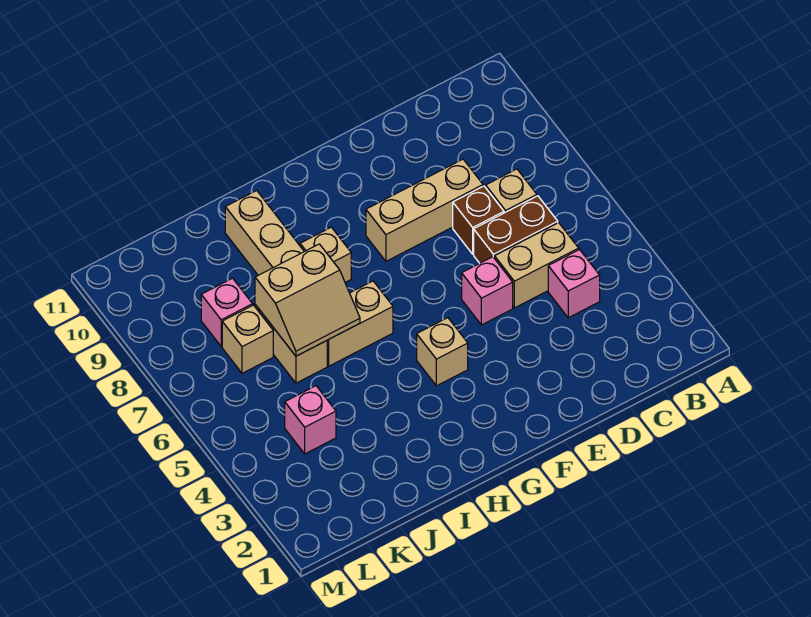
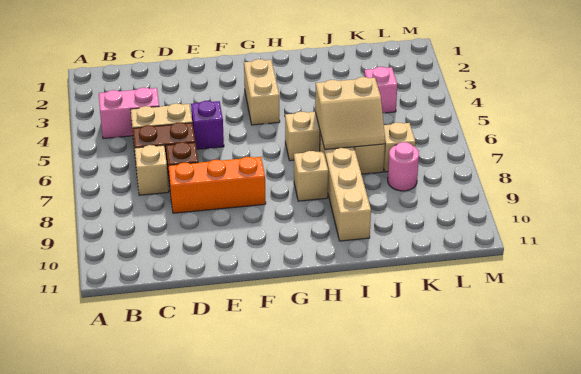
pink 1x1 brick [548,250,600,318] -> pink 1x2 brick [99,87,159,139]
tan 1x3 brick [366,159,483,261] -> orange 1x3 brick [168,157,266,213]
pink 1x1 brick [462,257,513,325] -> purple 1x1 brick [191,101,224,149]
tan 1x1 brick [417,318,468,386] -> tan 1x2 brick [244,59,280,125]
tan 2x2 slope [255,244,360,356] -> tan 2x2 slope turned to [315,77,385,149]
pink 1x1 brick [201,278,253,346] -> pink 1x1 round brick [388,142,419,191]

